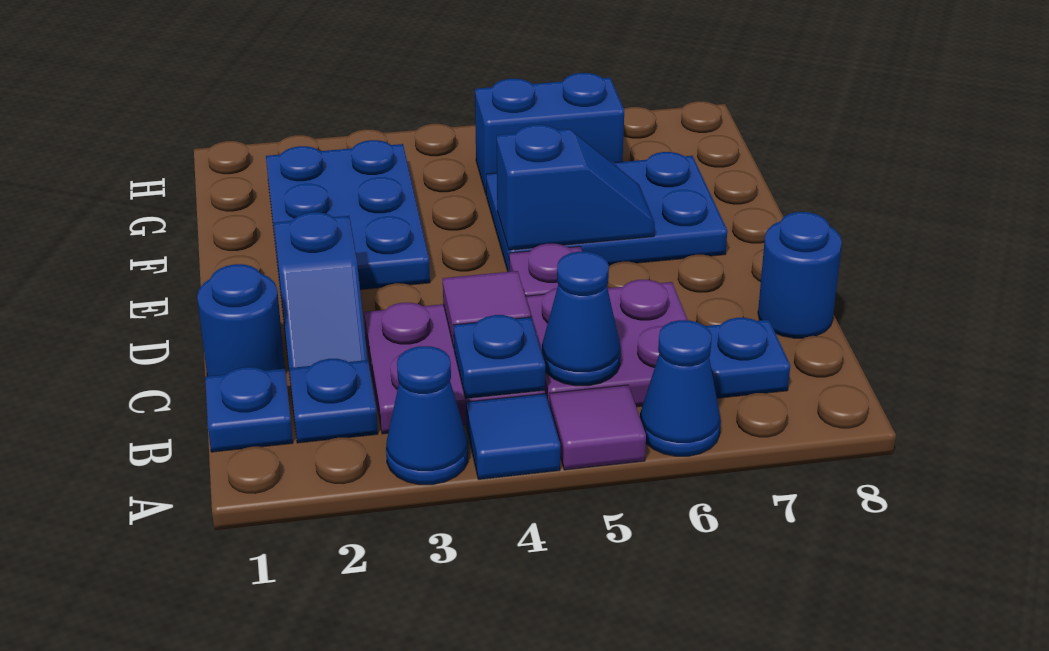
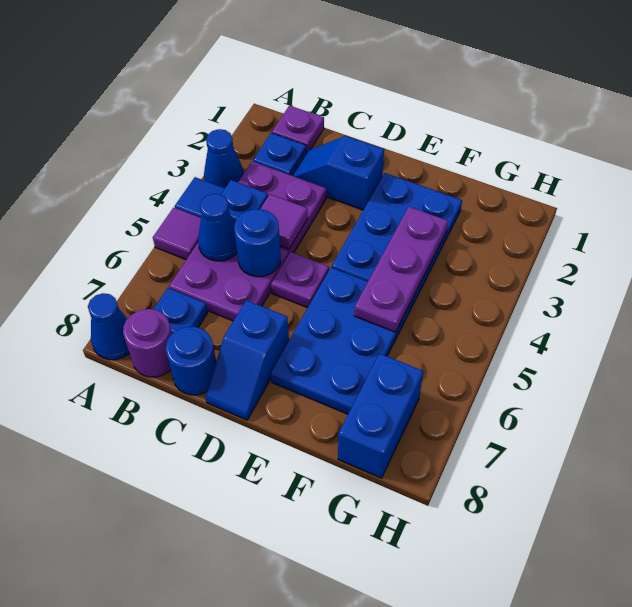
blue 1x1 cone [640,320,721,456] -> blue 1x1 cone moved to [88,293,129,360]
blue 1x1 plate [205,367,293,452] -> purple 1x1 plate [272,106,324,152]
none -> purple 1x1 round brick [123,309,172,377]
blue 1x1 round brick [197,264,285,376] -> blue 1x1 round brick moved to [234,209,281,277]
blue 2x3 plate [266,140,430,290] -> blue 2x3 plate turned to [332,173,462,306]
blue 1x2 slope [497,125,655,250] -> blue 1x2 slope moved to [206,300,289,420]
none -> purple 1x3 plate [354,207,448,332]
blue 1x2 brick [475,73,624,194] -> blue 1x2 brick moved to [338,353,423,478]

